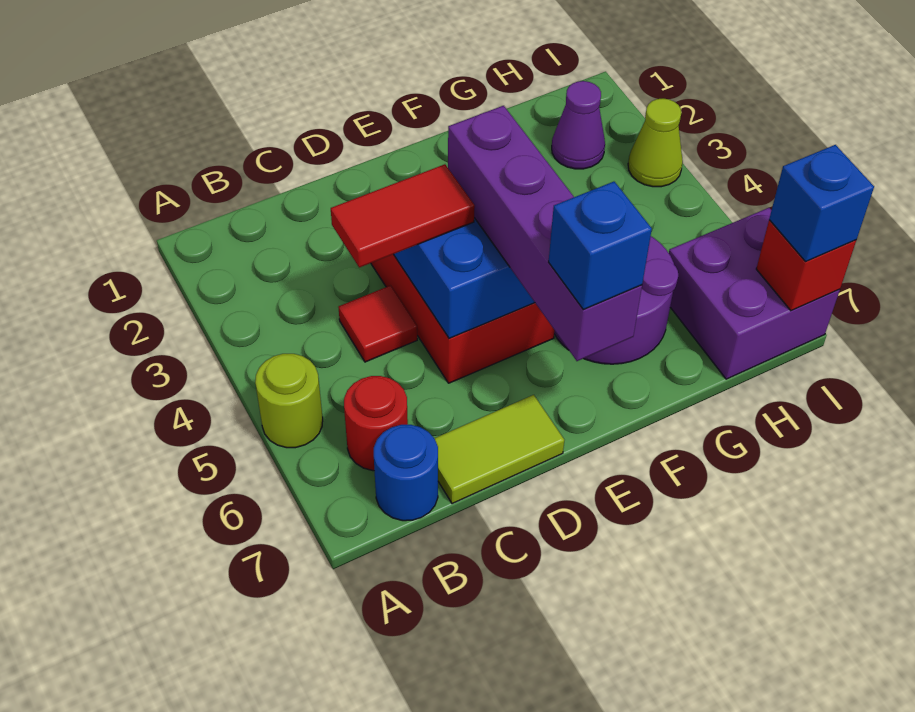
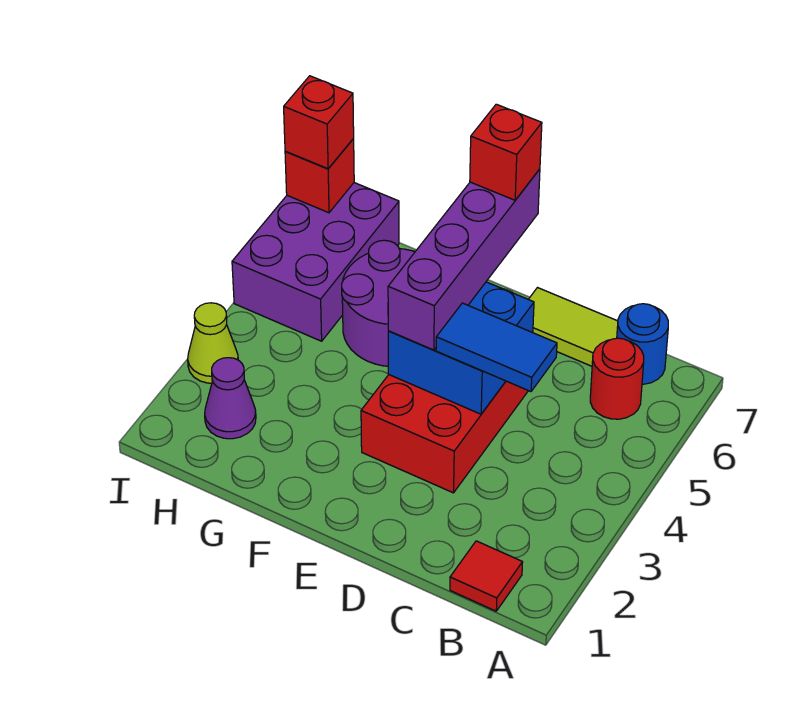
lime 1x1 round brick [255,354,323,448] -> none
red 1x1 tile [338,286,417,362] -> red 1x1 tile moved to [450,541,523,611]
red 1x2 tile [331,164,475,267] -> blue 1x2 tile [436,303,557,392]
blue 1x1 brick [549,182,652,310] -> red 1x1 brick [470,104,542,200]
purple 2x2 brick [669,208,840,379] -> purple 2x3 brick [232,183,399,341]
blue 1x1 brick [769,145,874,262] -> red 1x1 brick [284,76,354,169]

